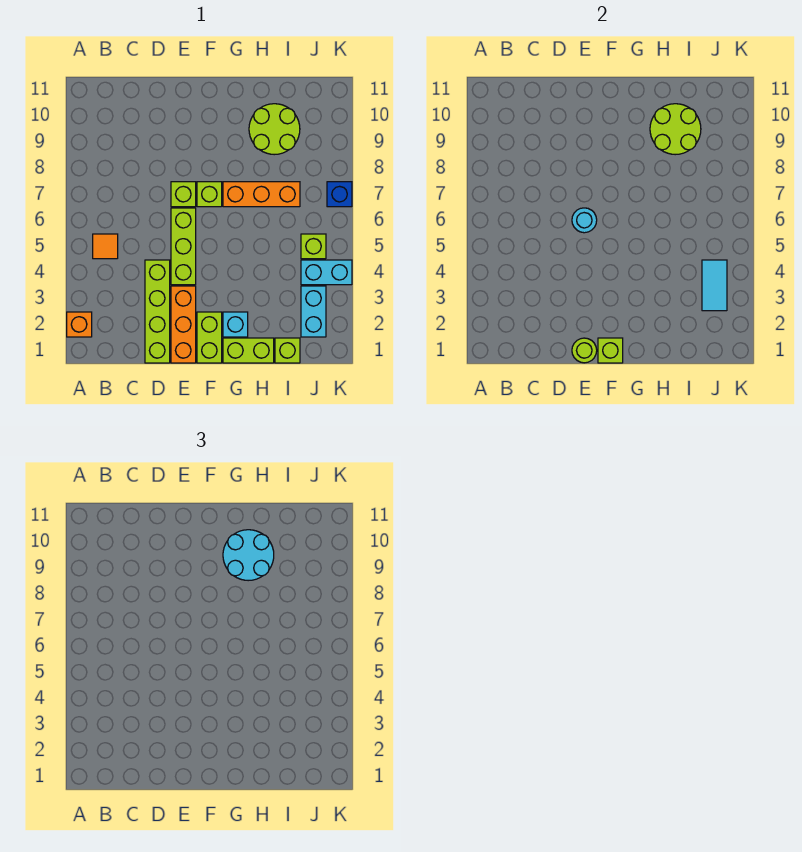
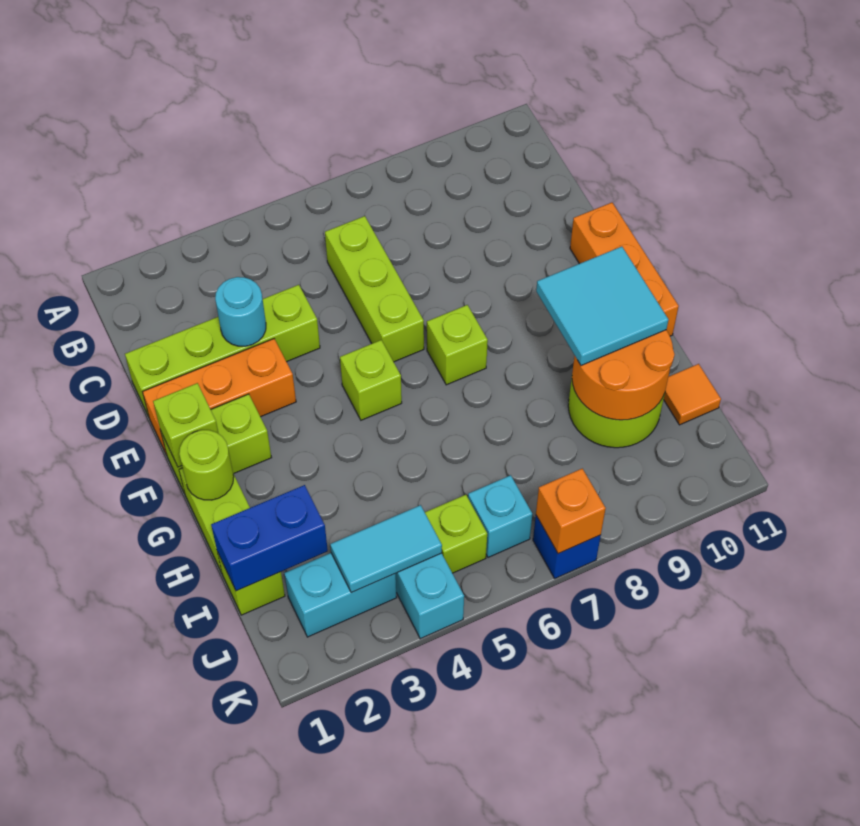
orange 1x1 brick [67,312,92,337] -> orange 1x1 brick moved to [536,469,606,554]
orange 1x1 tile [93,234,118,259] -> orange 1x1 tile moved to [664,364,721,425]
lime 1x1 round brick [572,338,597,363] -> lime 1x1 round brick moved to [179,430,234,500]
lime 1x3 brick [171,208,196,285] -> lime 1x3 brick turned to [325,216,424,362]
cyan 1x1 round brick [572,208,597,233] -> cyan 1x1 round brick moved to [215,277,266,346]
lime 1x1 brick [171,182,196,207] -> lime 1x1 brick moved to [340,340,402,420]
cyan 1x1 brick [223,312,248,337] -> cyan 1x1 brick moved to [468,475,532,557]
orange 1x3 brick [223,182,300,207] -> orange 1x3 brick moved to [570,203,679,336]
cyan 2x2 round brick [223,530,274,581] -> cyan 2x2 tile [536,247,668,365]
lime 2x2 round brick [650,104,701,155] -> orange 2x2 round brick [572,330,675,420]
none -> blue 1x2 brick [211,485,328,591]

